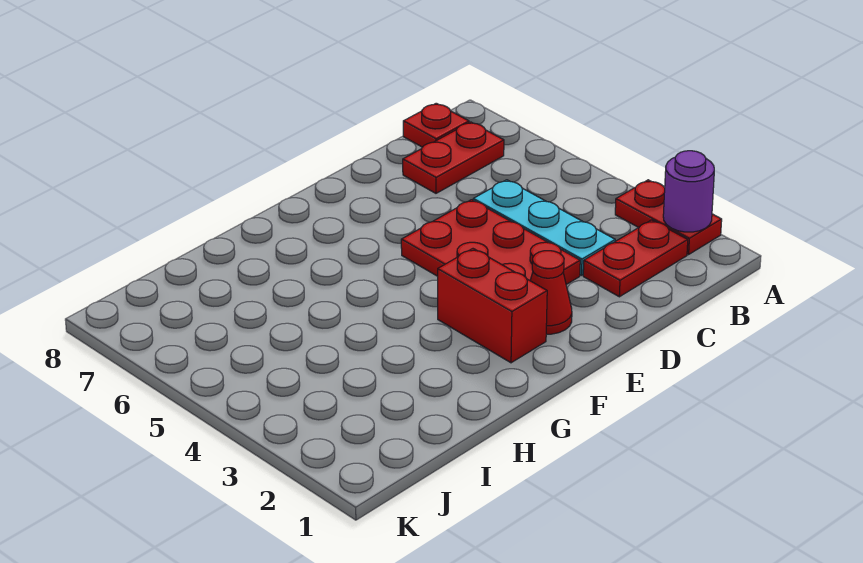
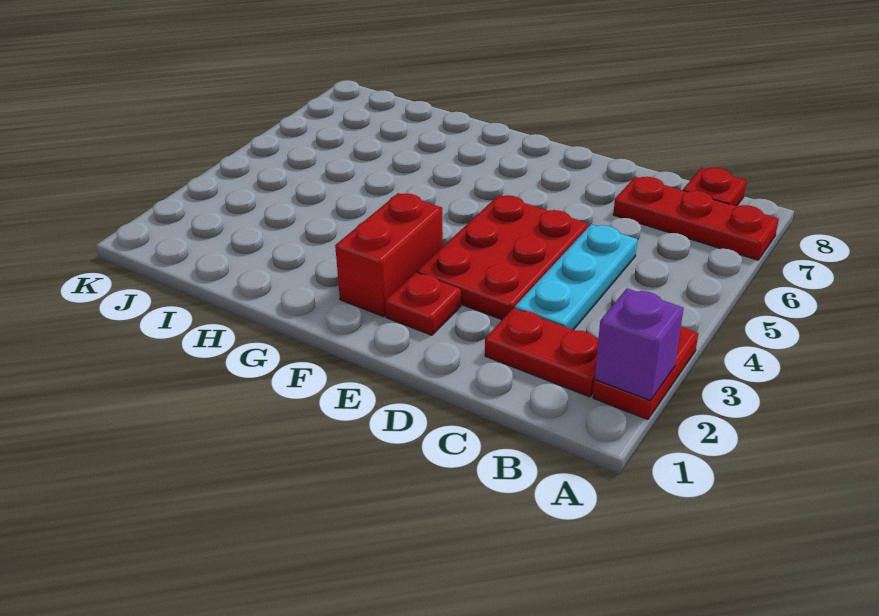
purple 1x1 round brick [663,151,714,232] -> purple 1x1 brick [595,288,684,401]
red 1x2 plate [403,122,504,193] -> red 1x3 plate [613,177,779,260]
red 1x1 cone [530,251,572,334] -> red 1x1 plate [385,272,461,335]

